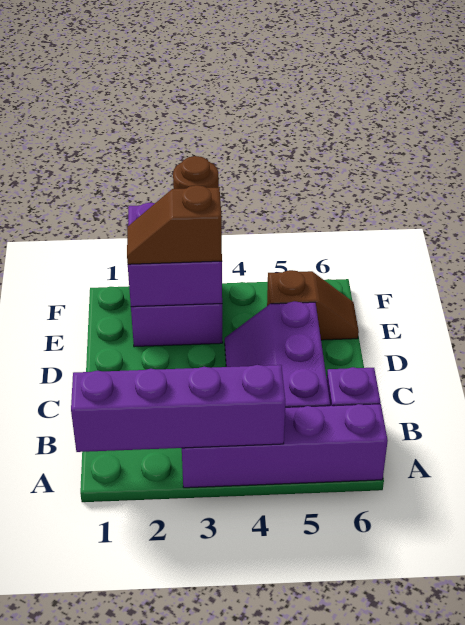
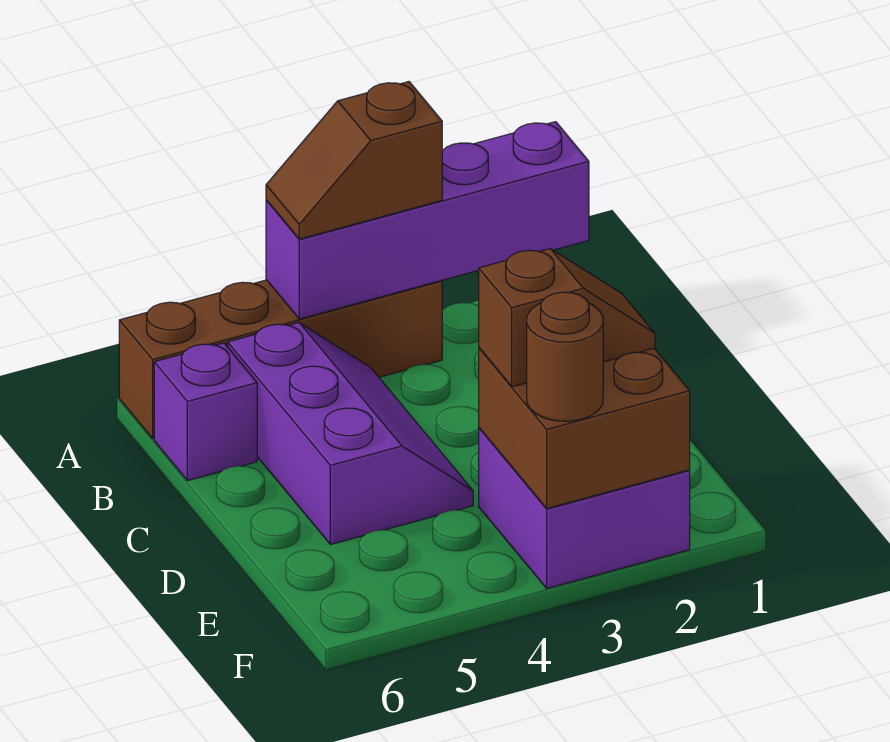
purple 1x4 brick [182,404,388,488] -> brown 1x4 brick [119,280,442,439]
purple 2x2 brick [128,203,222,307] -> brown 2x2 brick [479,348,690,508]
brown 1x2 slope [267,270,359,340] -> brown 1x2 slope moved to [266,82,442,239]

